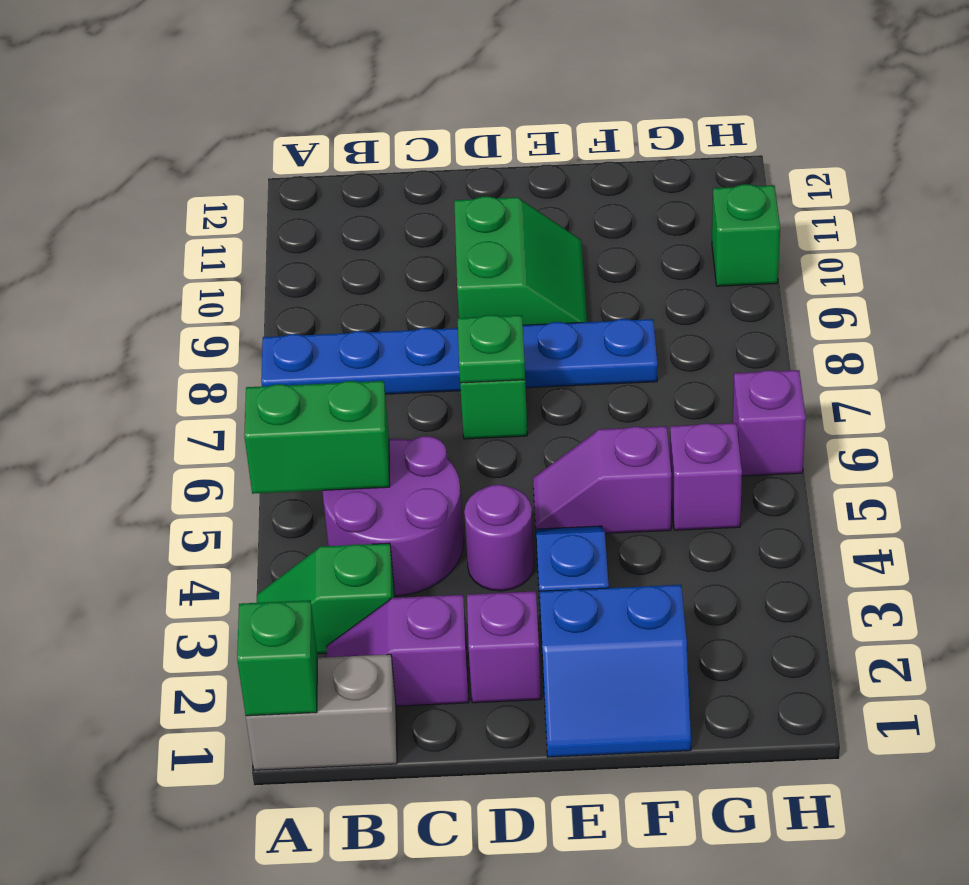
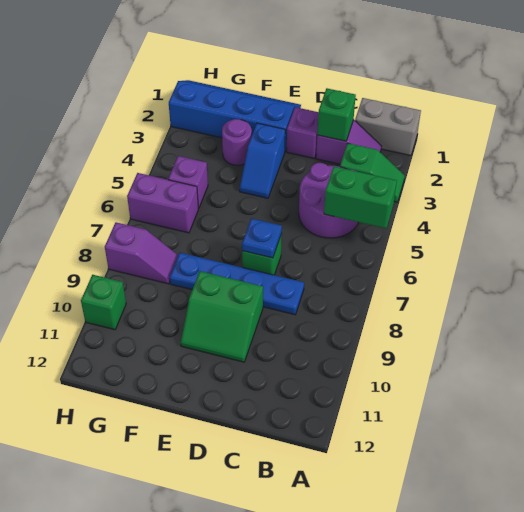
green 1x1 brick [237,600,317,716] -> green 1x1 brick moved to [317,88,356,141]
blue 1x6 plate [261,319,658,394] -> blue 1x4 plate [170,253,304,315]
purple 1x1 round brick [464,485,534,591] -> purple 1x1 round brick moved to [222,119,252,166]
green 1x1 plate [458,315,525,383] -> blue 1x1 plate [242,218,282,258]
green 2x2 slope [454,196,587,325] -> green 2x2 slope turned to [181,271,263,362]
blue 2x2 slope [540,585,691,757] -> blue 2x4 slope [169,80,301,151]
purple 1x2 slope [533,426,671,533] -> purple 1x2 slope moved to [105,222,178,284]
purple 1x1 brick [733,370,806,476] -> purple 1x2 brick [127,173,198,233]

